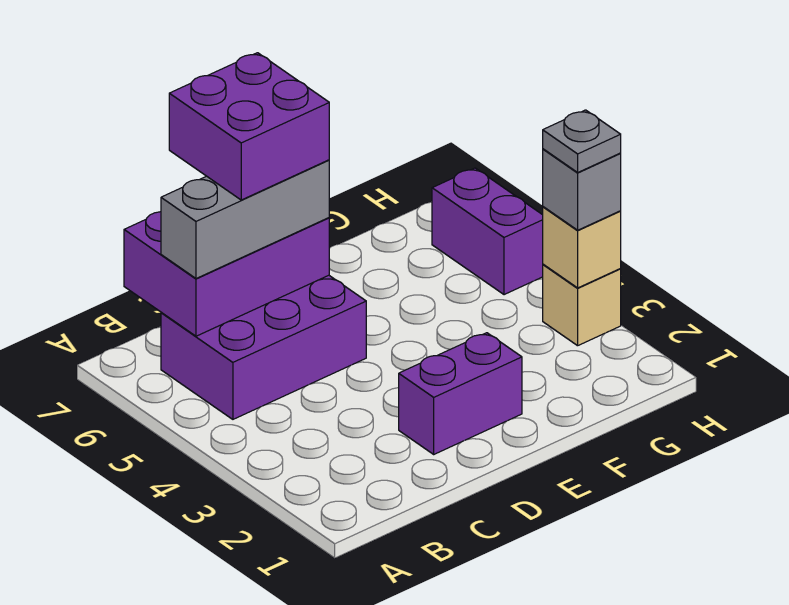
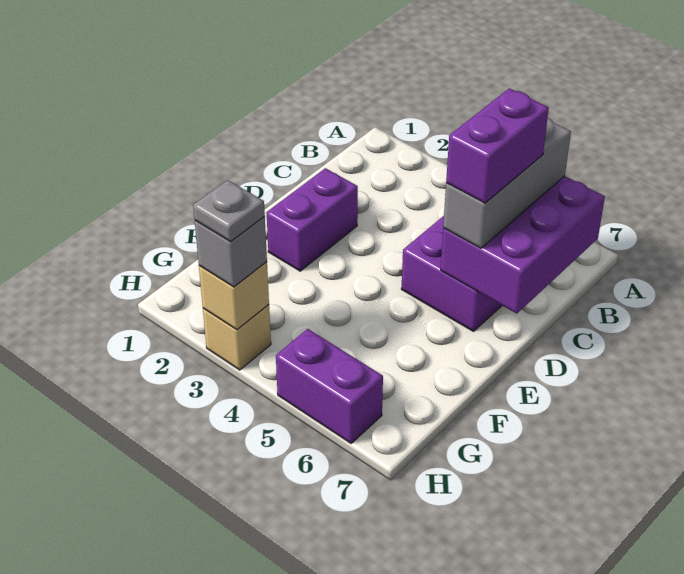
purple 2x2 brick [169,53,329,200] -> purple 1x2 brick [446,88,549,203]

